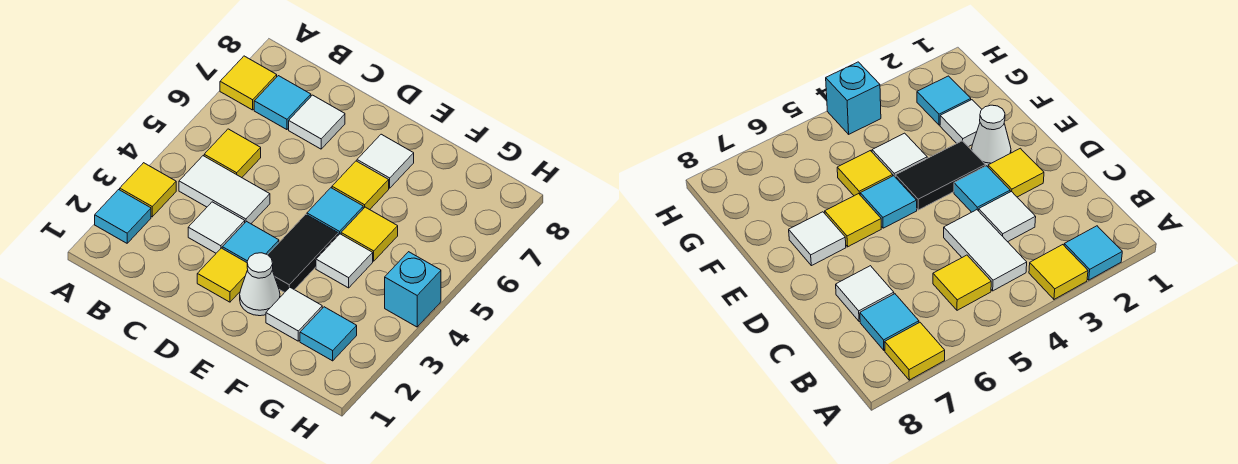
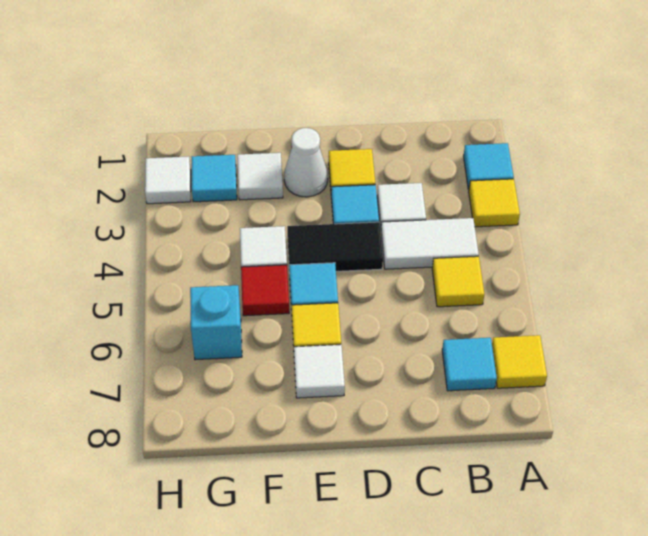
white 1x1 tile [289,95,345,149] -> white 1x1 tile moved to [145,157,191,204]
black 1x2 tile [268,214,338,292] -> black 1x2 tile turned to [287,222,383,273]
yellow 1x1 tile [341,207,398,261] -> red 1x1 tile [241,265,289,316]
cyan 1x1 brick [385,252,441,327] -> cyan 1x1 brick moved to [190,285,242,360]

